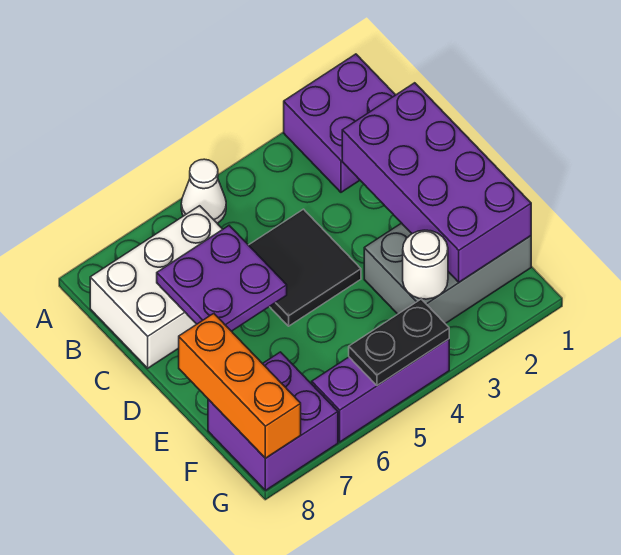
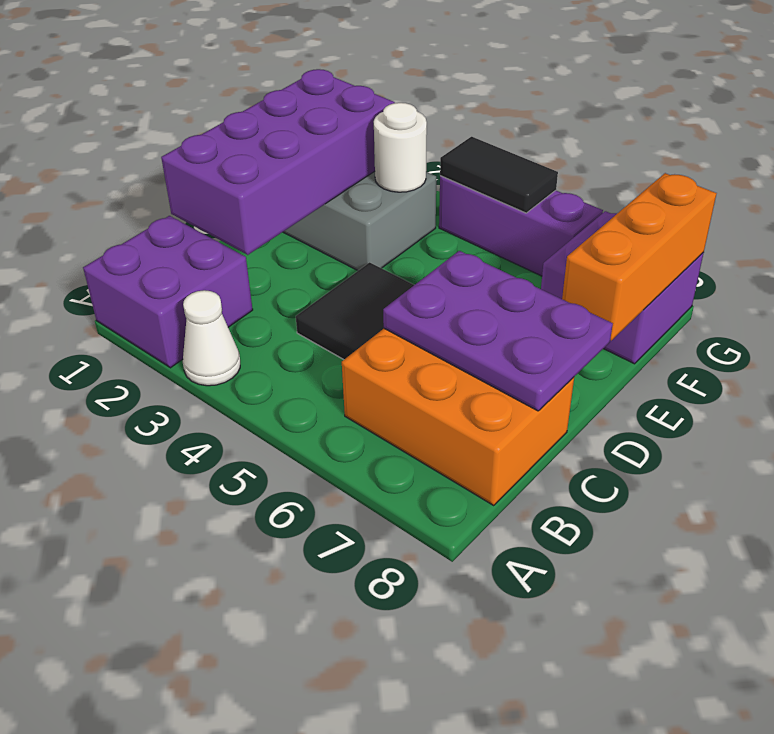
white 1x1 cone [181,159,226,223] -> white 1x1 cone moved to [183,290,240,386]
white 2x3 brick [90,206,223,368] -> orange 2x3 brick [342,329,574,506]
purple 2x2 plate [157,226,287,331] -> purple 2x3 plate [383,251,613,411]
black 1x2 plate [349,299,449,385] -> black 1x2 tile [440,137,558,213]

